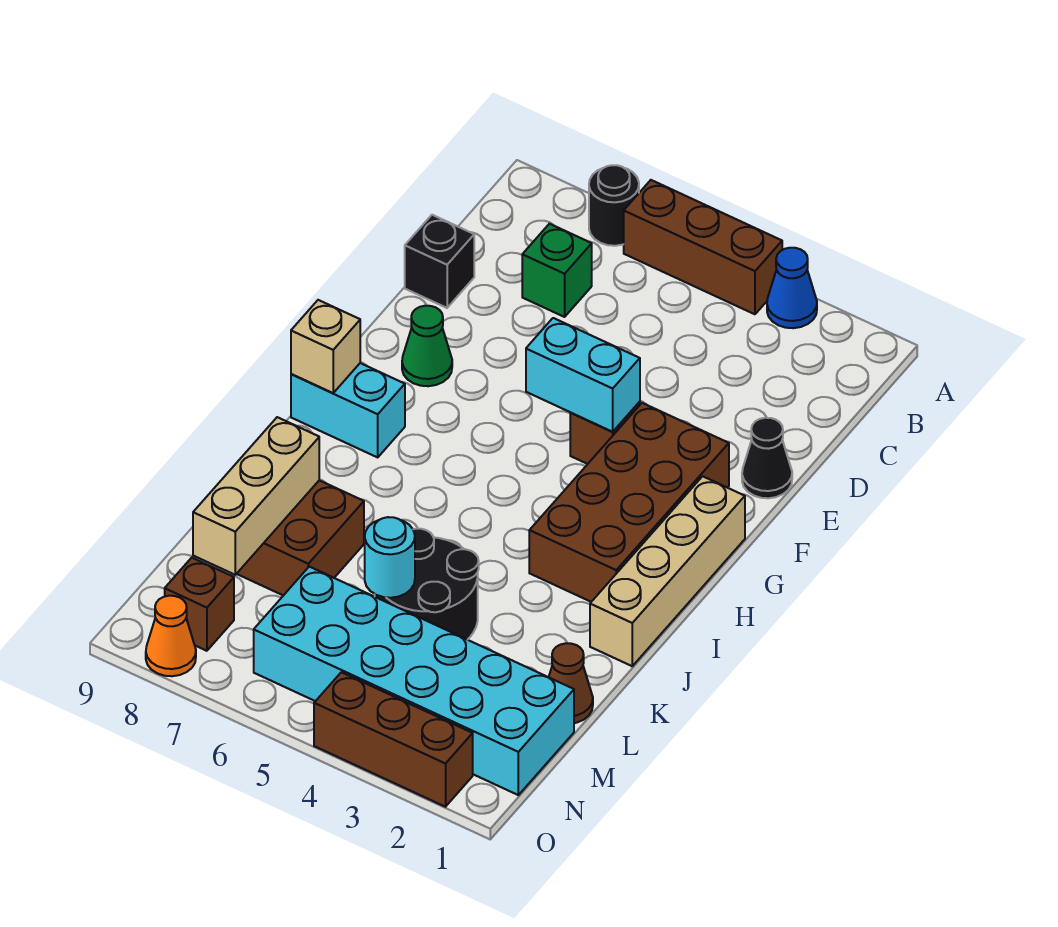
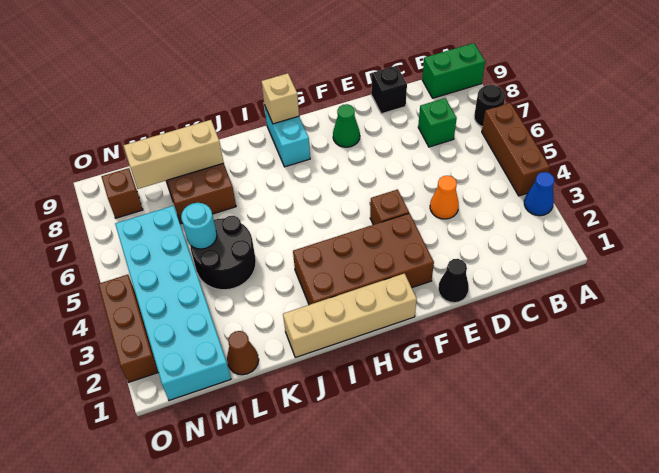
none -> green 1x2 brick [422,43,485,98]
cyan 1x2 brick [526,318,640,432] -> none
orange 1x1 cone [146,596,196,676] -> orange 1x1 cone moved to [430,176,459,219]

